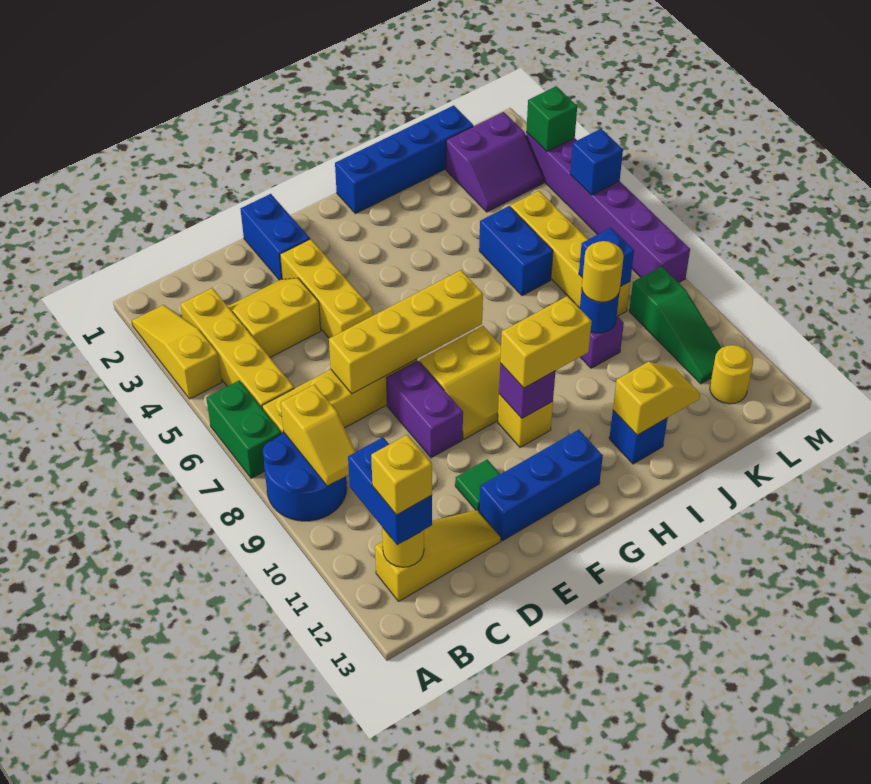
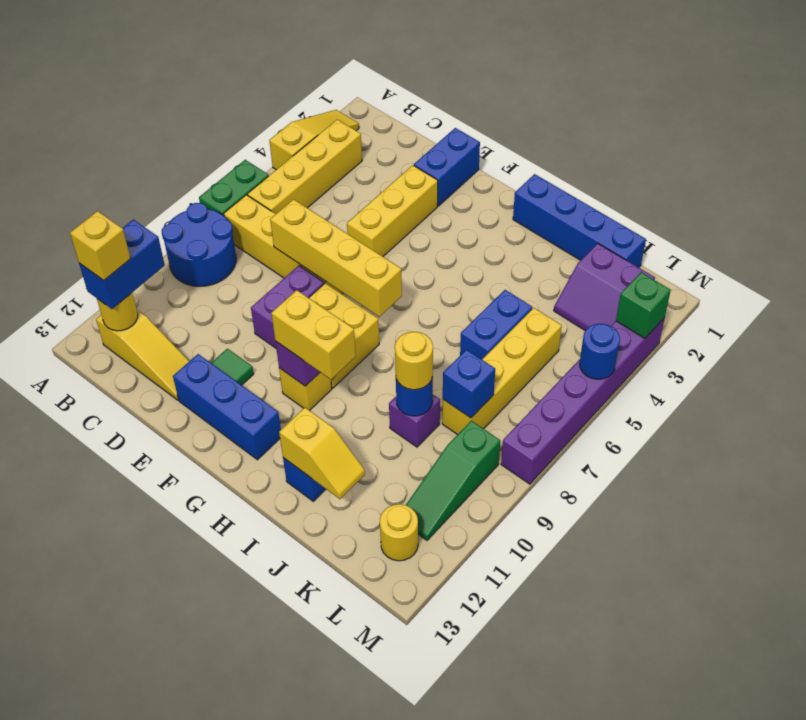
yellow 1x2 slope [281,385,355,486] -> none
yellow 2x2 slope [228,278,321,357] -> none
blue 1x1 brick [570,129,623,195] -> blue 1x1 round brick [579,324,620,379]

